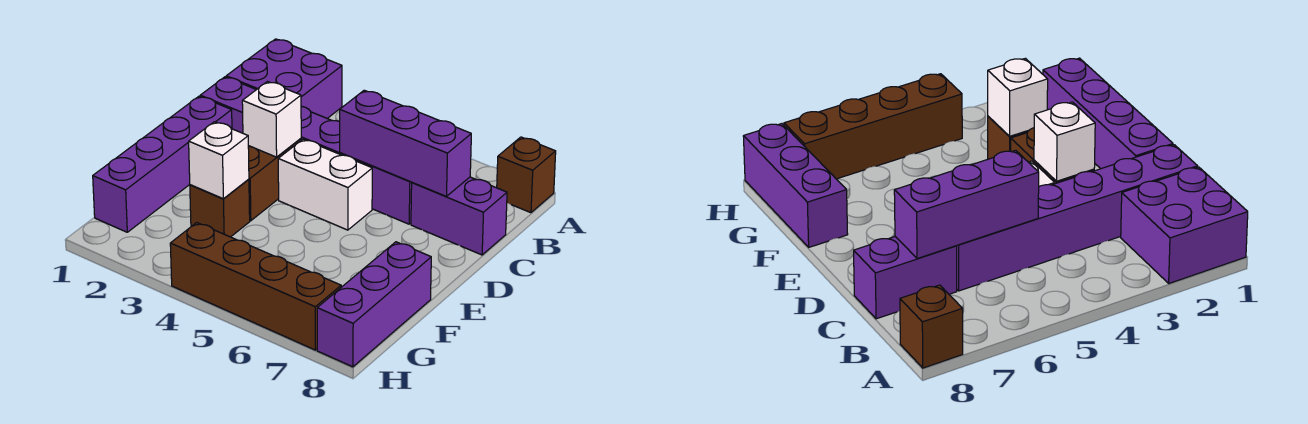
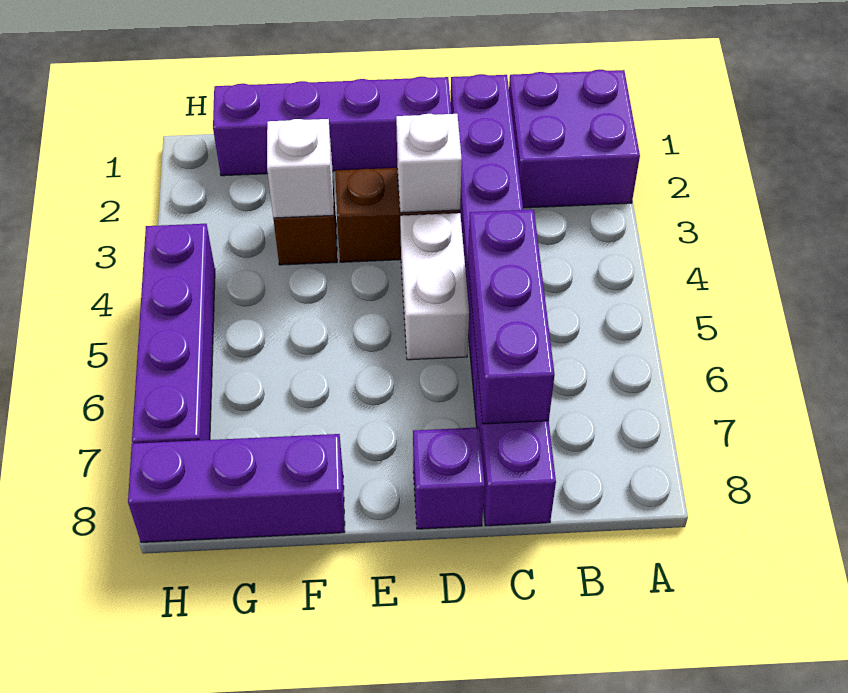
brown 1x1 brick [497,137,556,213] -> none
none -> purple 1x1 brick [413,427,485,529]
brown 1x4 brick [170,223,341,350] -> purple 1x4 brick [132,224,215,443]

